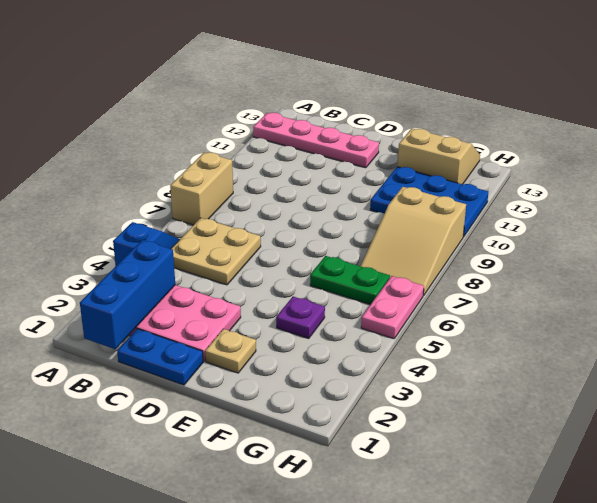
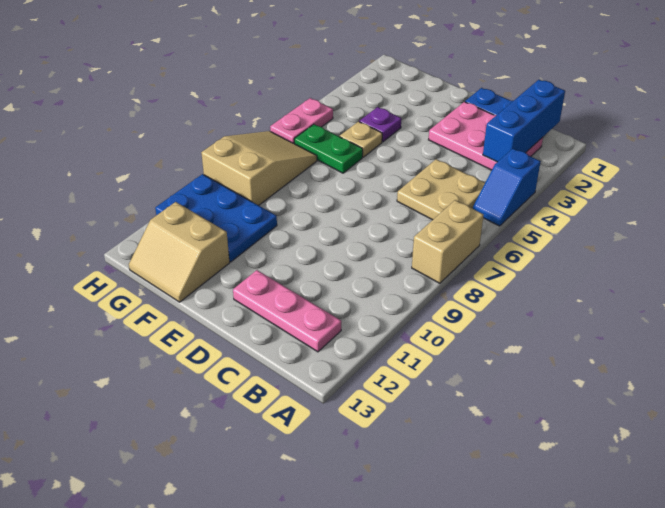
pink 1x4 plate [253,113,379,168] -> pink 1x3 plate [233,270,341,352]
tan 1x1 plate [205,329,256,373] -> tan 1x1 plate moved to [340,122,382,157]

